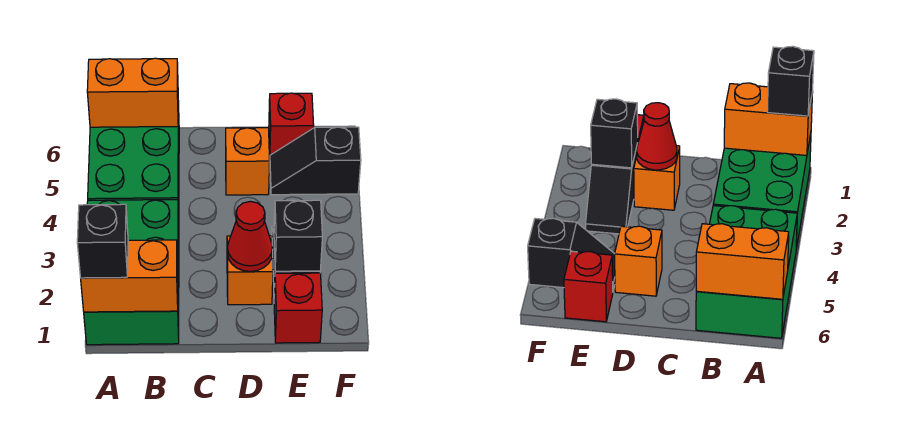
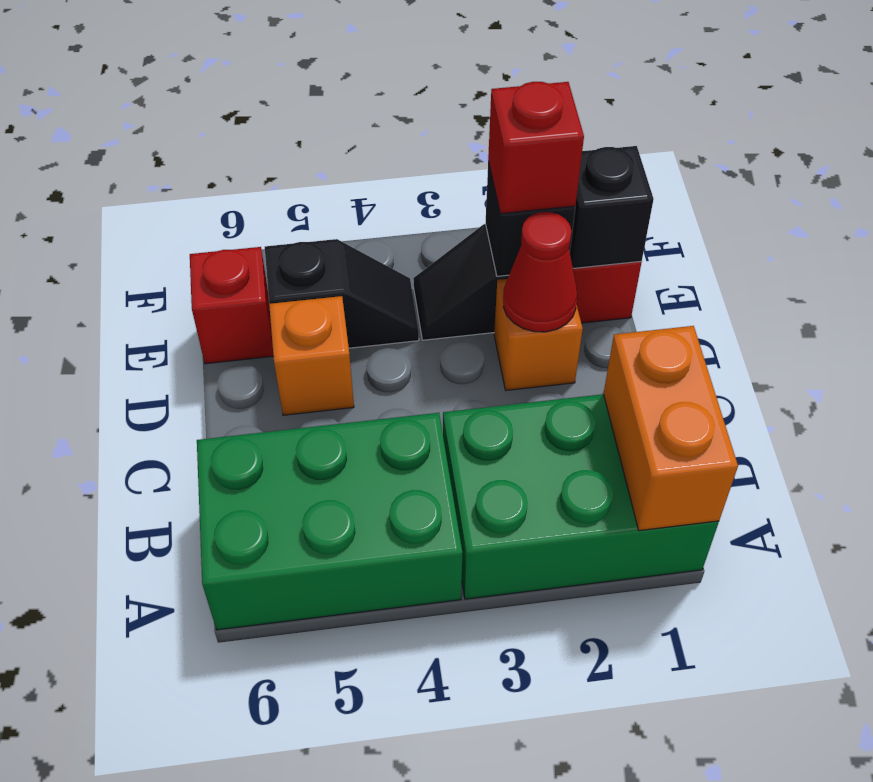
black 1x1 brick [77,204,128,278] -> black 1x1 brick moved to [570,146,654,268]
orange 1x2 brick [87,58,178,127] -> none
none -> red 1x1 brick [488,82,584,214]
black 1x2 slope [270,127,361,195] -> black 1x2 slope turned to [265,239,419,348]

